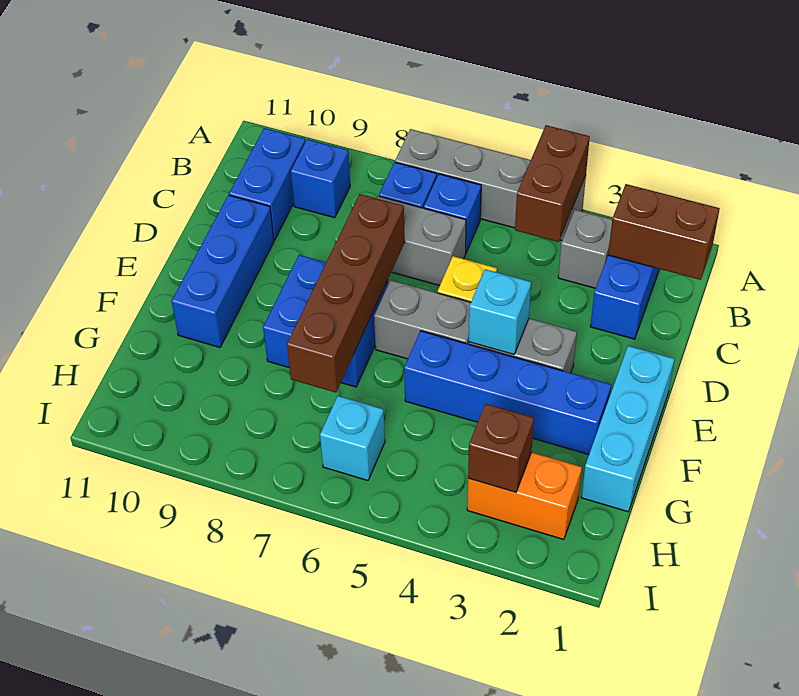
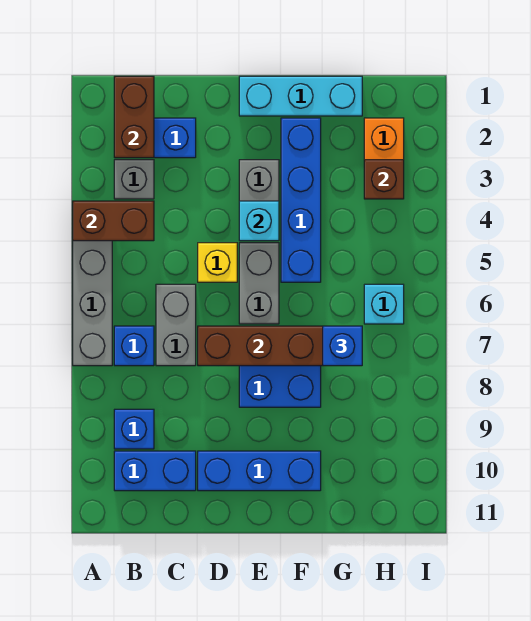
blue 1x1 brick [424,174,481,252] -> blue 1x1 brick moved to [323,326,362,366]

